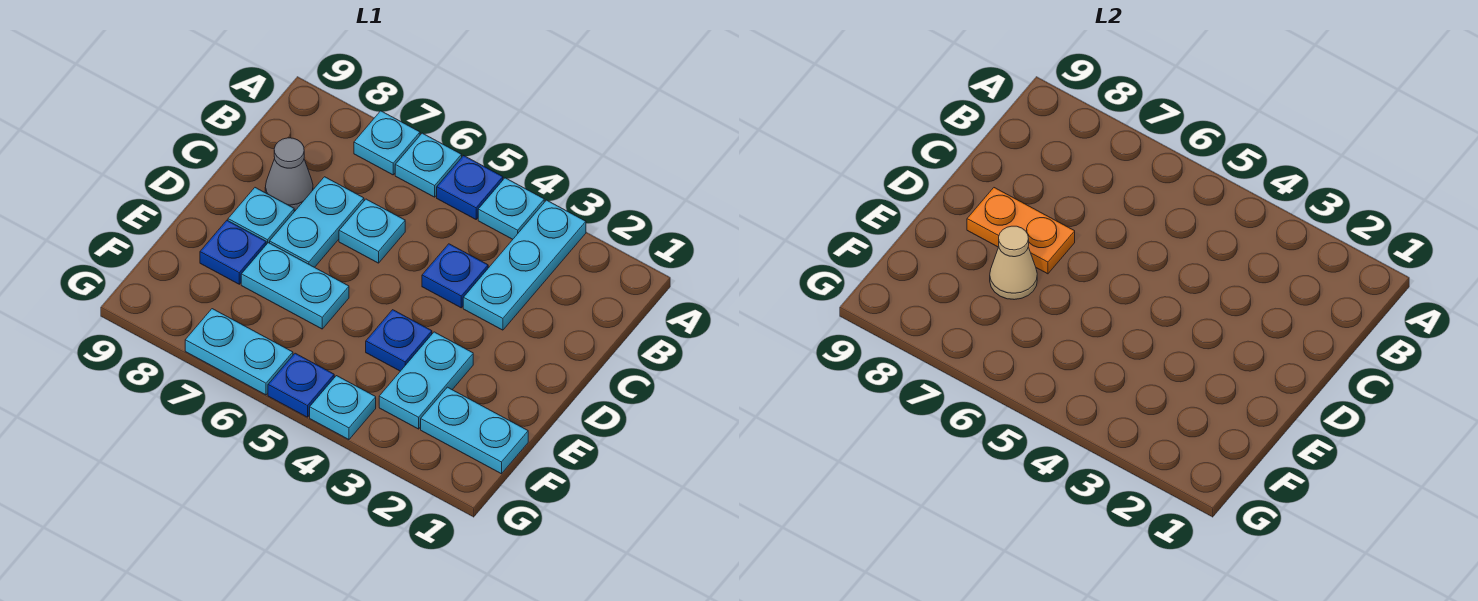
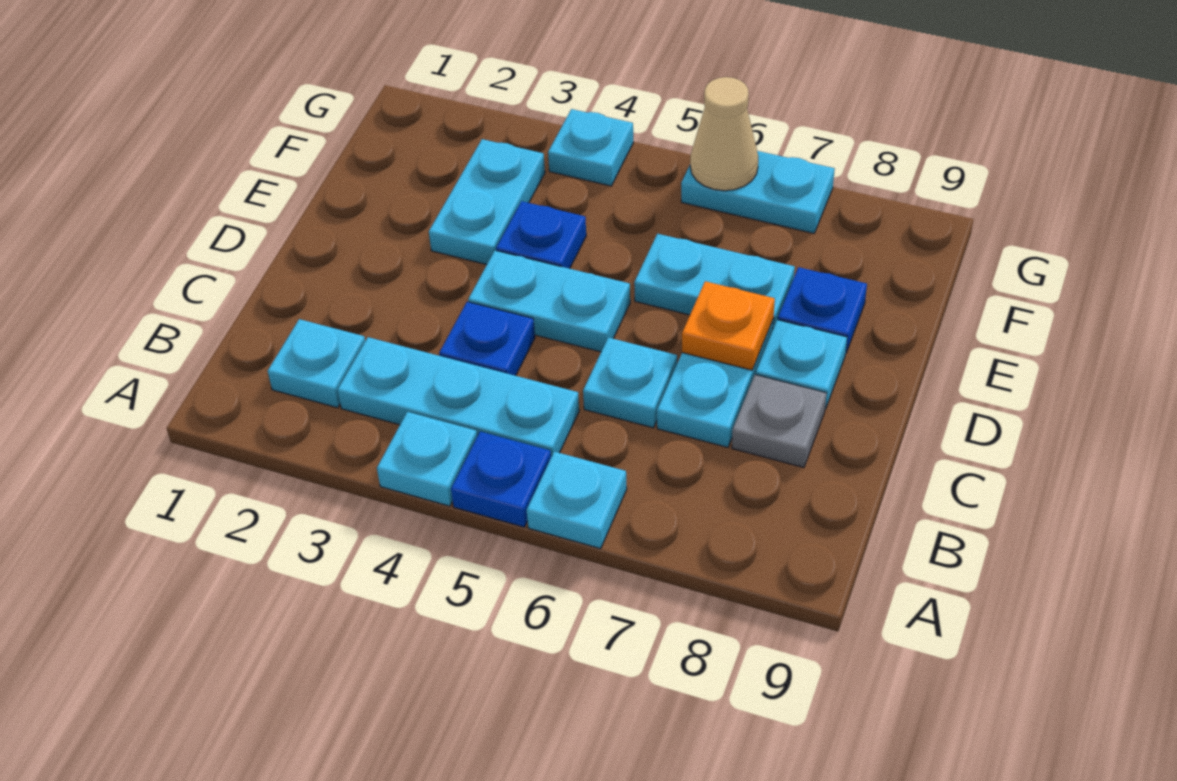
cyan 1x3 plate [463,200,586,330] -> cyan 1x3 plate turned to [338,337,579,457]
cyan 1x1 plate [354,111,420,175] -> cyan 1x1 plate moved to [268,319,365,408]
grey 1x1 cone [265,138,313,211] -> grey 1x1 plate [732,375,826,467]
orange 1x2 plate [967,188,1075,274] -> orange 1x1 plate [682,281,775,370]
tan 1x1 cone [990,226,1037,300] -> tan 1x1 cone moved to [690,77,758,191]
cyan 1x2 plate [421,387,528,474] -> cyan 1x2 plate moved to [468,250,630,352]
blue 1x1 plate [268,353,334,417] -> none

